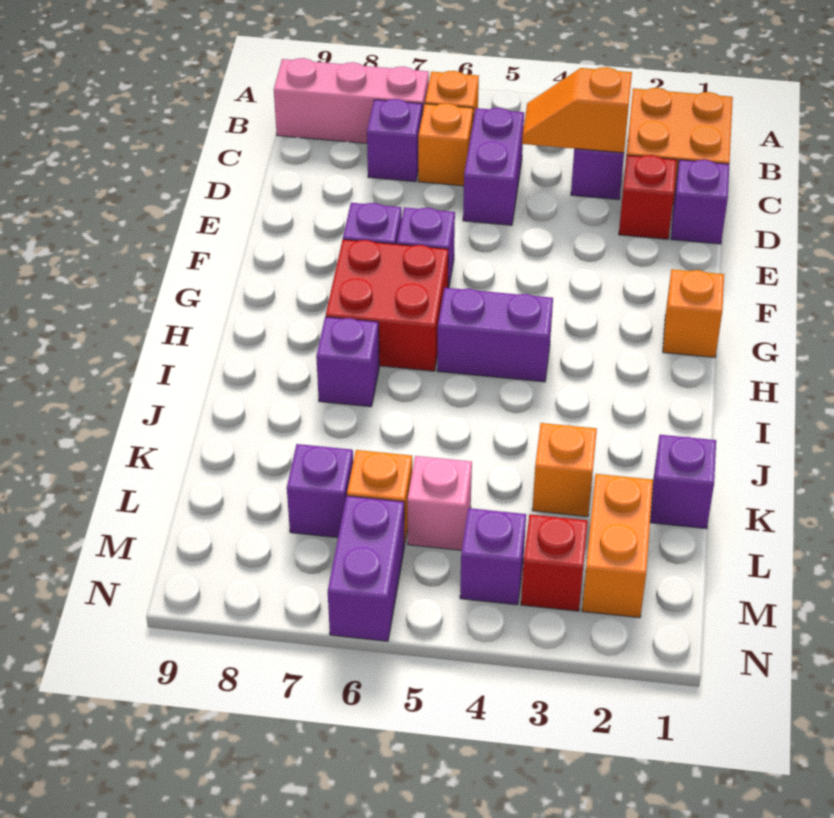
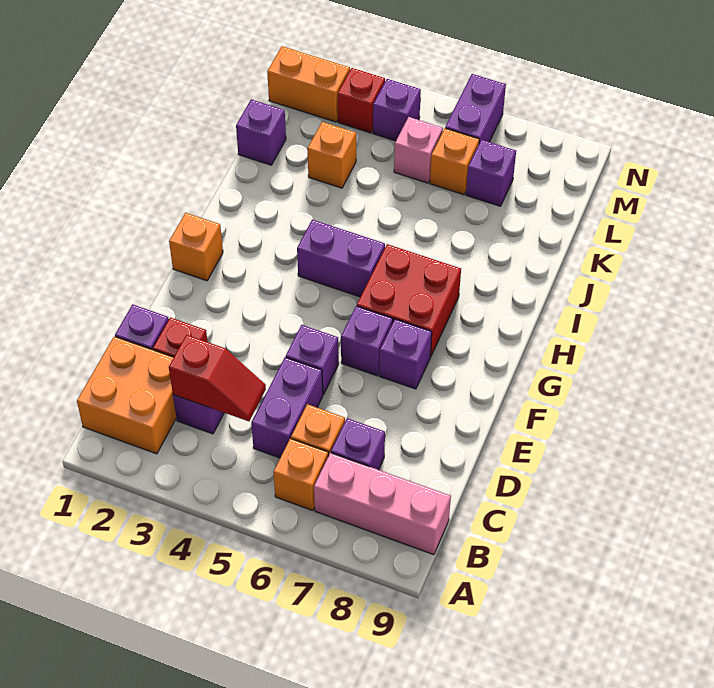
orange 1x2 slope [522,67,632,153] -> red 1x2 slope [169,335,266,421]
purple 1x1 brick [316,317,379,407] -> purple 1x1 brick moved to [286,325,339,395]
orange 1x2 brick [582,474,653,618] -> orange 1x2 brick turned to [267,46,350,122]

